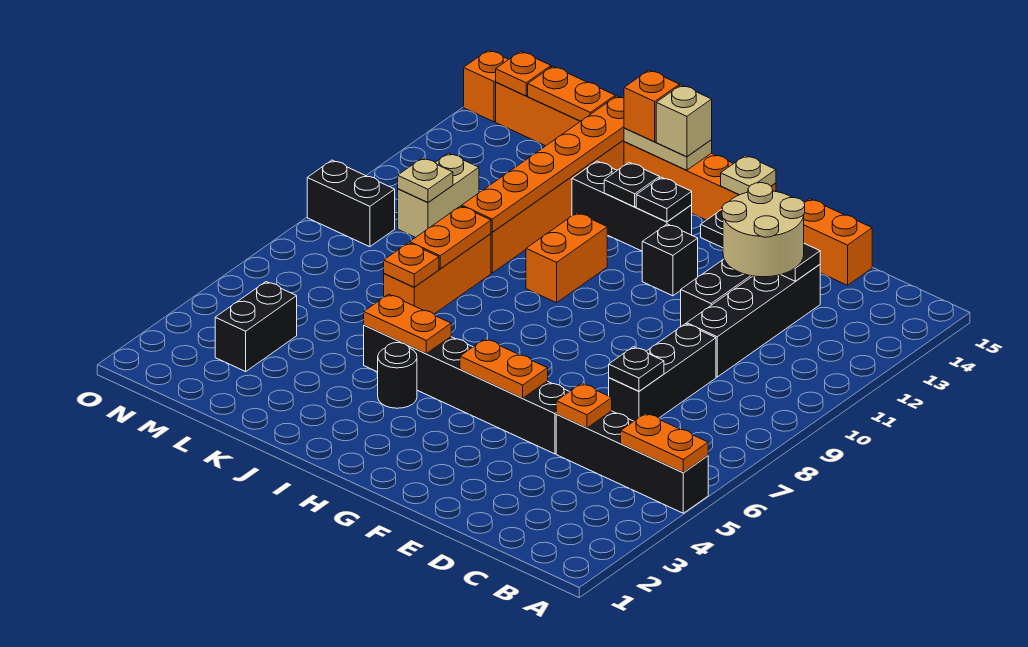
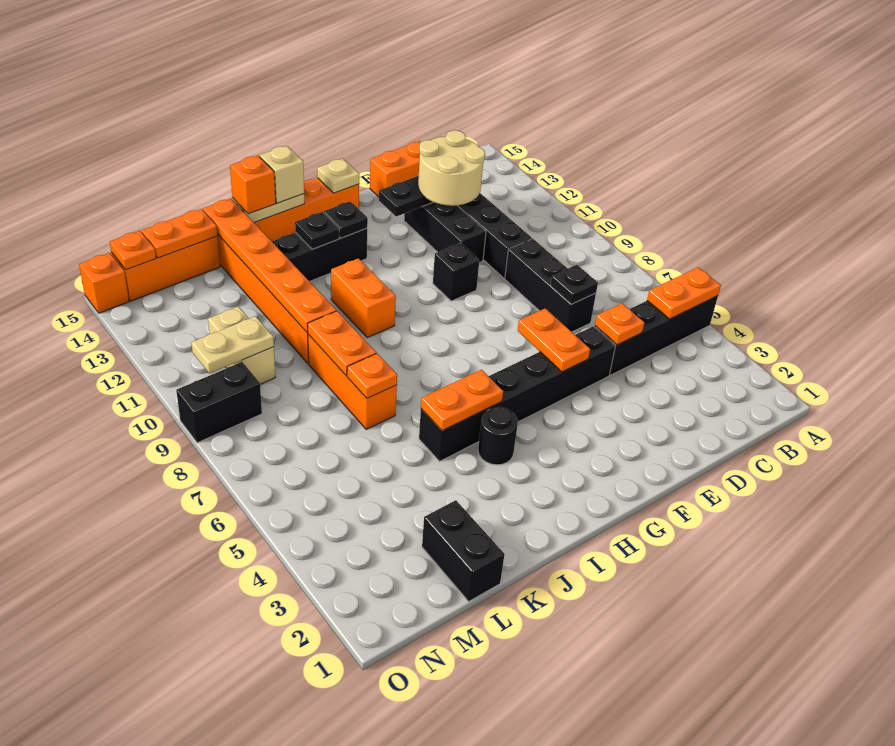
orange 1x2 plate [460,339,548,398] -> orange 1x2 plate turned to [518,308,590,372]
black 1x1 brick [642,224,698,296] -> black 1x1 brick moved to [433,243,479,301]
black 1x2 brick [215,282,297,371] -> black 1x2 brick moved to [422,500,505,601]
tan 1x1 plate [398,158,453,203] -> tan 1x2 plate [191,316,274,373]

